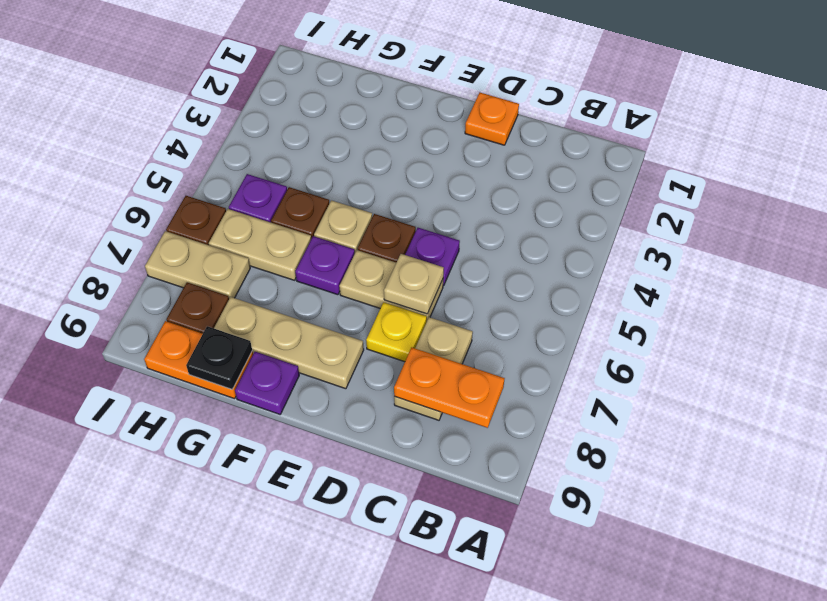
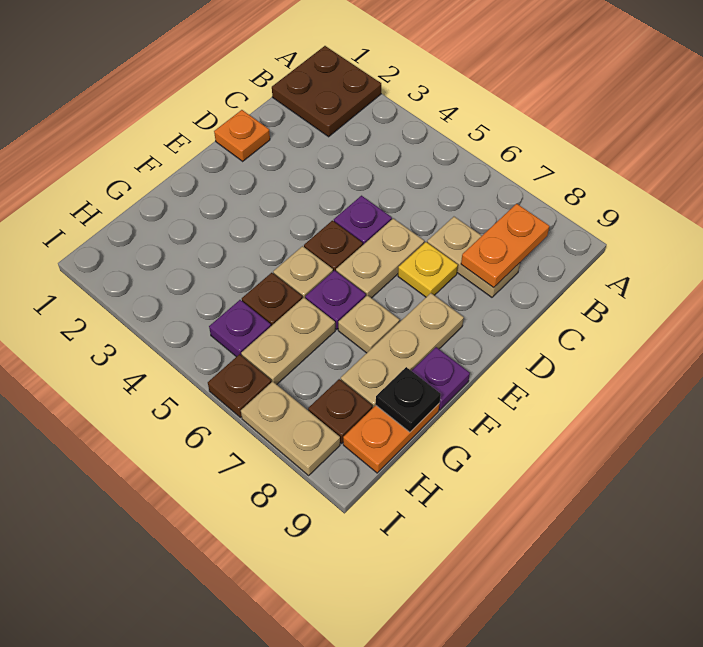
none -> brown 2x2 plate [272,46,381,137]
tan 1x1 plate [384,254,444,314] -> tan 1x1 plate moved to [338,295,399,353]
tan 1x2 plate [145,231,250,299] -> tan 1x2 plate turned to [241,382,340,475]

